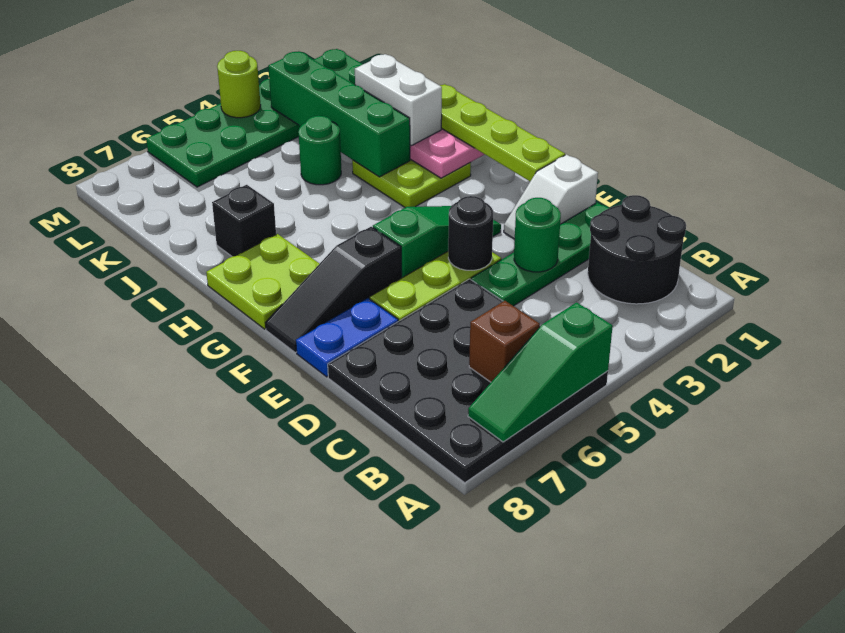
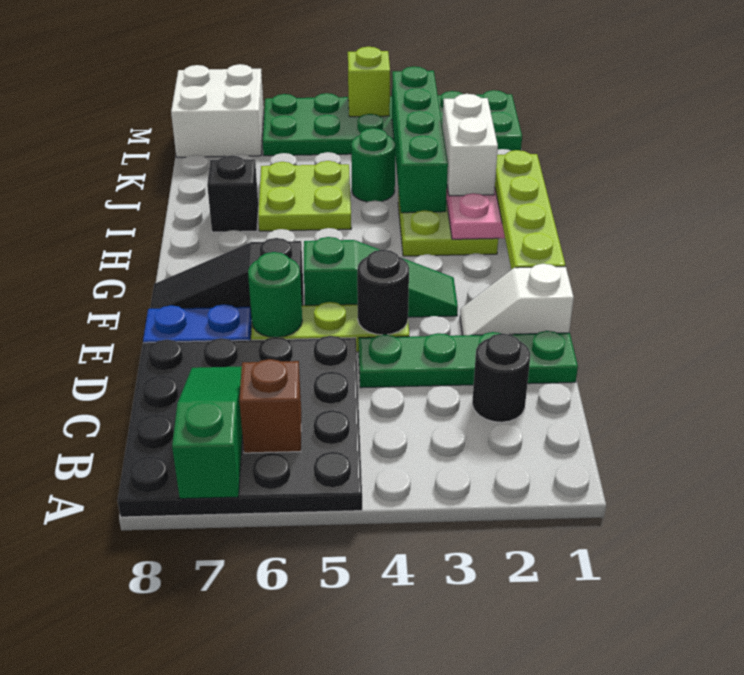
green 1x3 slope [468,302,613,442] -> green 1x3 slope turned to [172,366,242,499]
black 2x2 round brick [588,195,686,304] -> black 1x1 round brick [472,333,530,422]
green 1x1 round brick [514,198,561,272] -> green 1x1 round brick moved to [248,252,302,337]
lime 2x2 plate [206,234,319,329] -> lime 2x2 plate moved to [258,161,351,231]
none -> white 2x2 brick [171,64,264,157]
lime 1x1 round brick [217,51,261,118] -> lime 1x1 brick [348,47,390,117]

